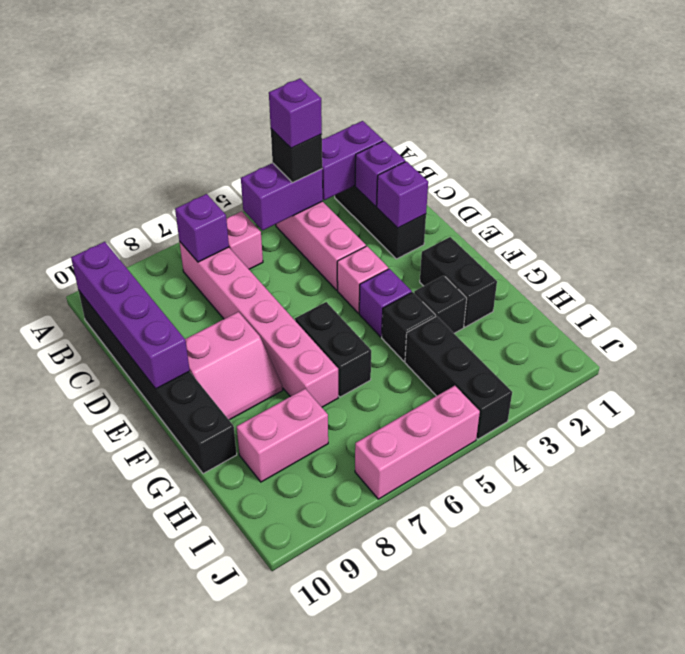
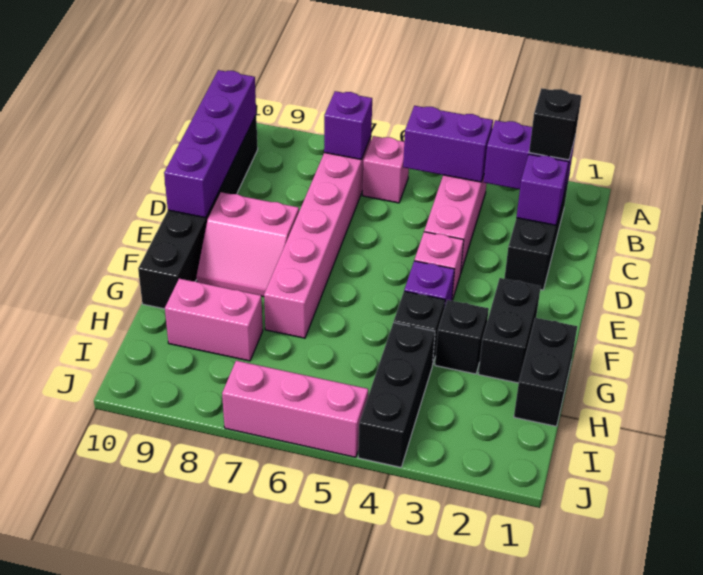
black 1x1 brick [271,129,322,183] -> black 1x1 brick moved to [529,88,581,160]
purple 1x1 brick [269,79,322,148] -> none
purple 1x1 brick [377,161,428,228] -> none
black 1x2 brick [295,302,371,397] -> black 1x2 brick moved to [514,318,577,426]

